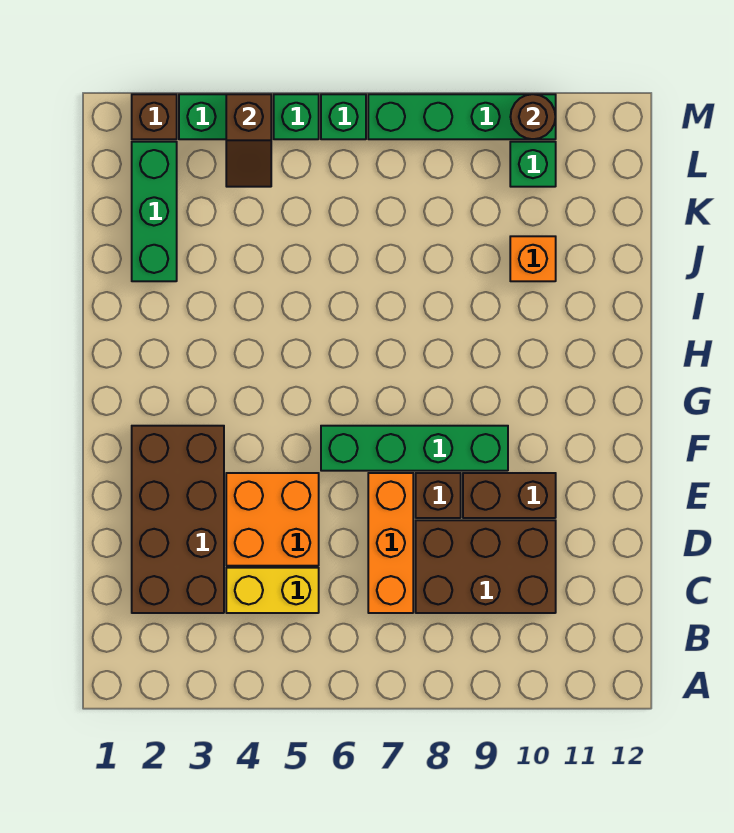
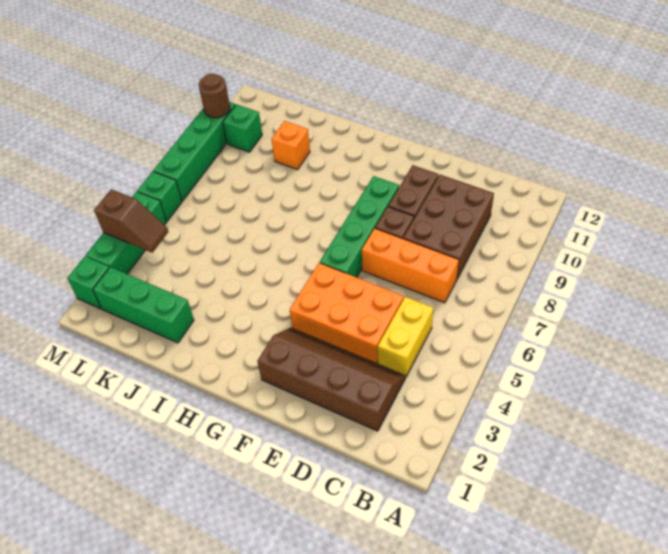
brown 2x4 brick [132,426,224,613] -> brown 2x4 slope [257,327,406,431]
orange 2x2 brick [226,473,319,566] -> orange 2x3 brick [290,263,404,363]
brown 1x1 brick [132,94,177,139] -> green 1x1 brick [68,256,109,309]

